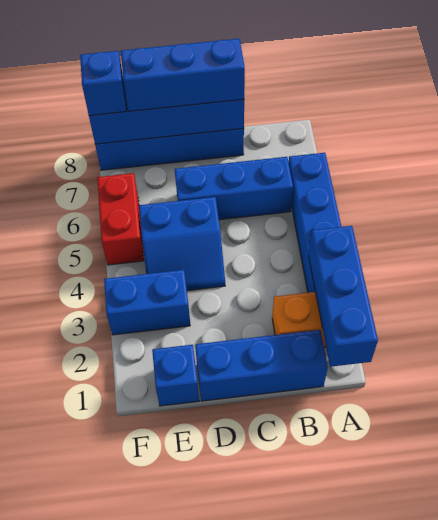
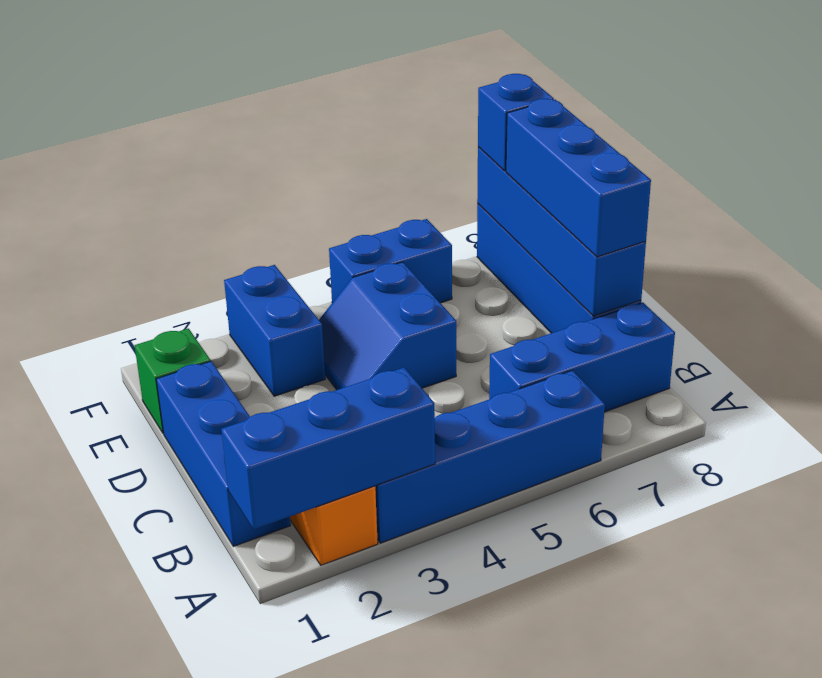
blue 1x3 brick [175,157,293,220] -> blue 1x3 brick turned to [489,302,675,412]
blue 1x1 brick [152,345,199,406] -> green 1x1 brick [135,329,210,433]
red 1x2 brick [97,173,144,265] -> blue 1x2 brick [329,219,452,303]

